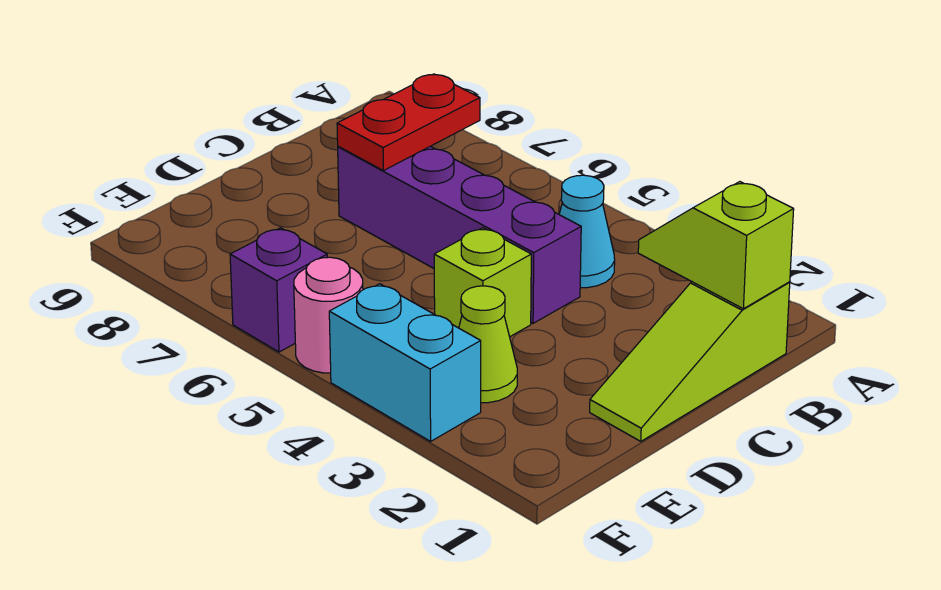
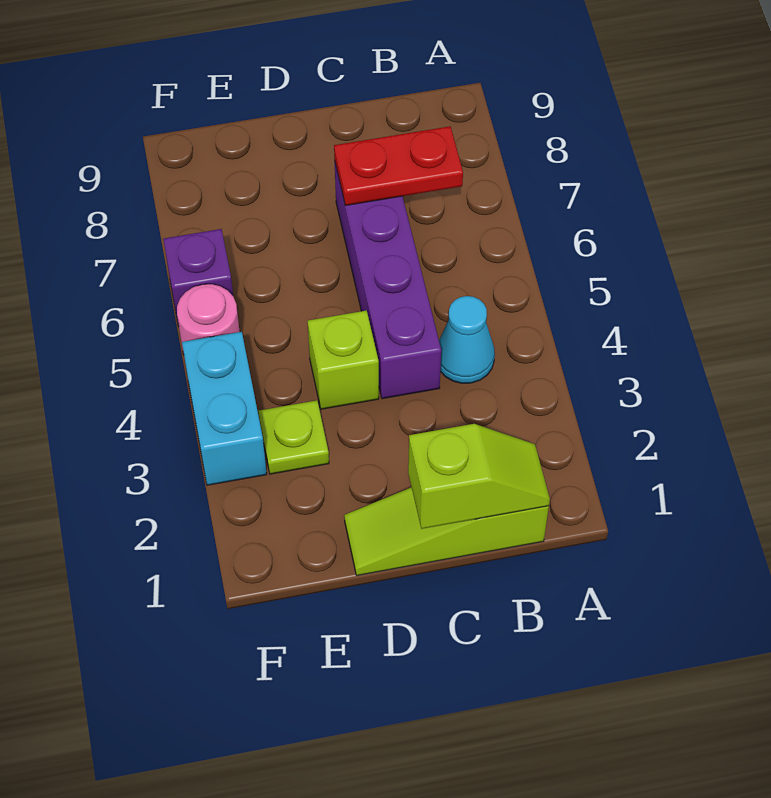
lime 1x2 slope [638,182,794,309] -> lime 1x2 slope turned to [408,424,550,529]
lime 1x1 cone [459,286,517,403] -> lime 1x1 plate [258,400,329,474]

